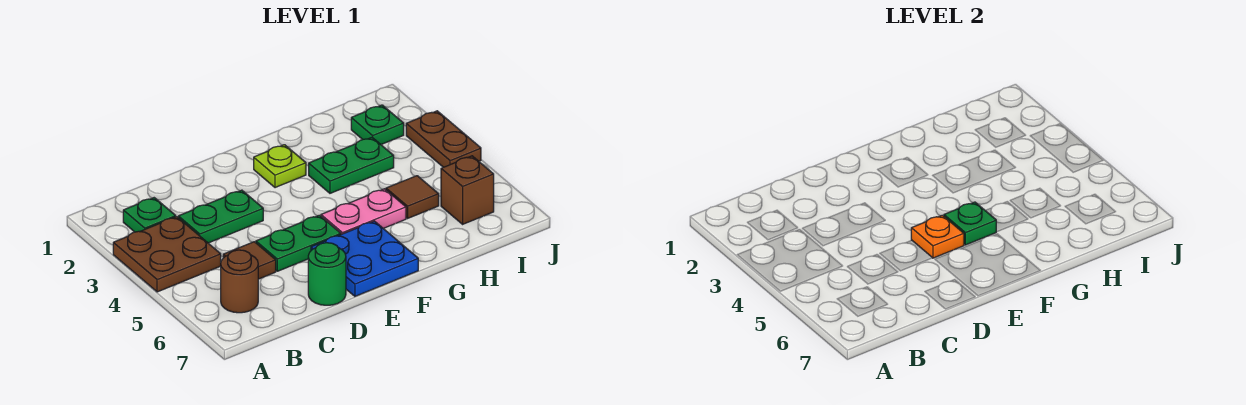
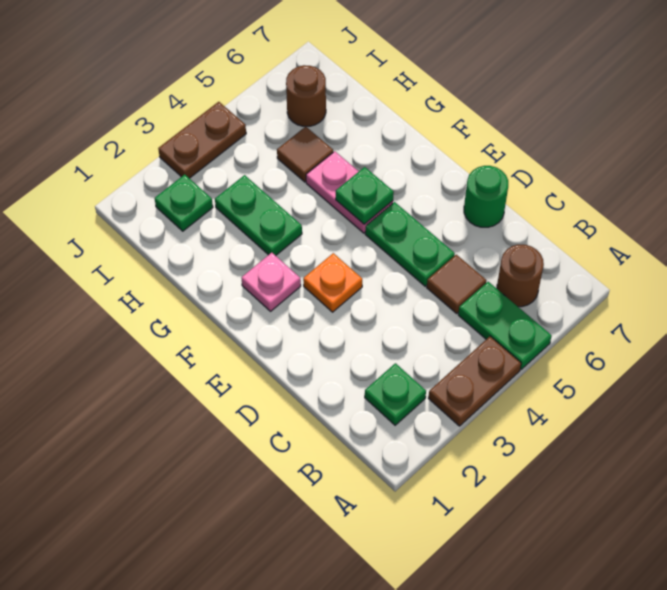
brown 2x2 plate [113,217,221,292] -> brown 1x2 plate [428,336,521,426]
green 1x2 plate [178,190,263,243] -> green 1x2 plate moved to [458,282,552,369]
orange 1x1 plate [911,215,964,258] -> orange 1x1 plate moved to [303,253,362,312]
blue 2x2 plate [311,221,418,296] -> none
lime 1x1 plate [254,145,306,188] -> pink 1x1 plate [242,253,301,311]
brown 1x1 brick [441,156,494,224] -> brown 1x1 round brick [286,65,326,126]

